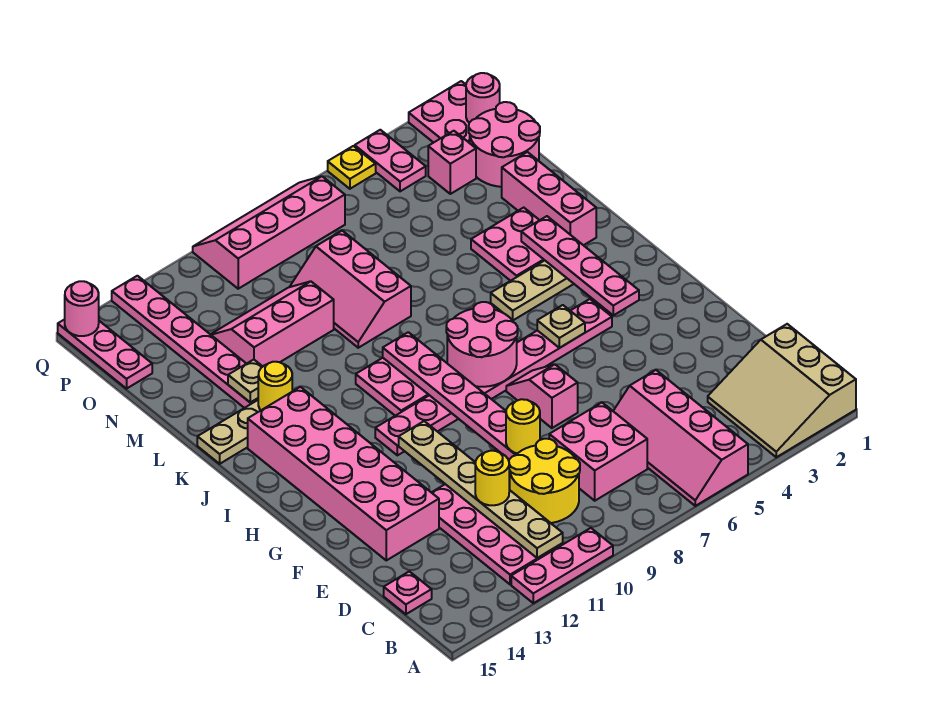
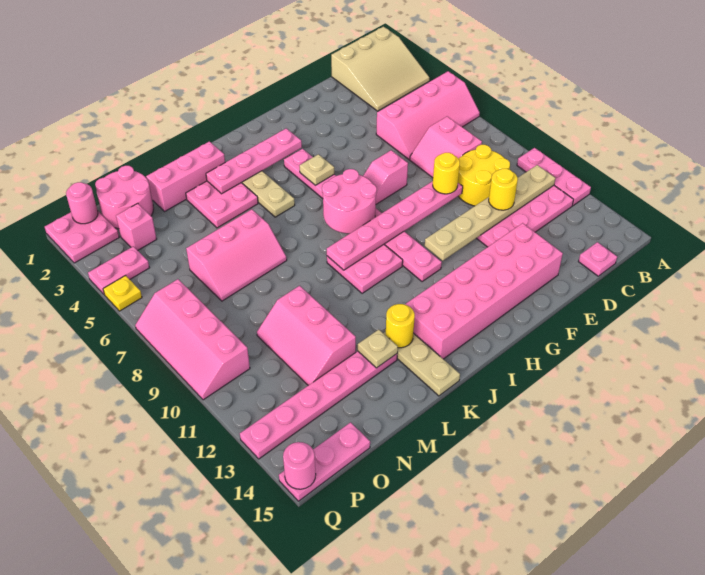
pink 2x2 brick [549,403,647,501] -> pink 2x2 slope [410,117,482,178]
pink 2x3 slope [290,231,411,348] -> pink 2x3 slope moved to [186,209,287,301]

